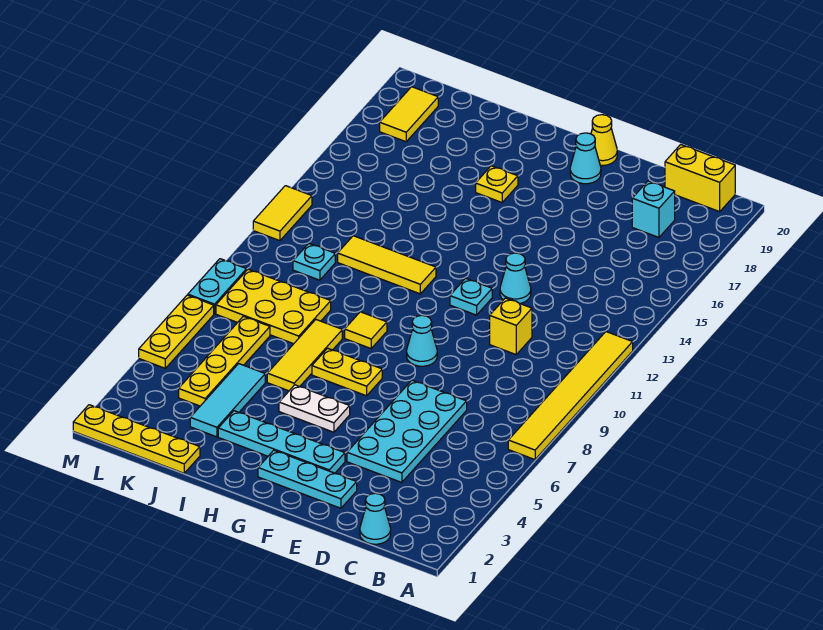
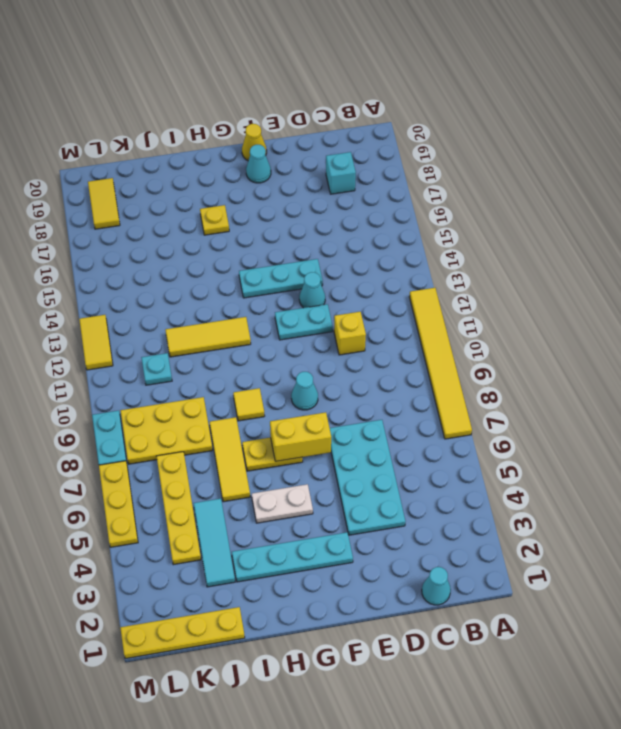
yellow 1x2 brick [665,144,735,212] -> yellow 1x2 brick moved to [270,412,331,461]
cyan 1x3 plate [258,450,357,508] -> cyan 1x3 plate moved to [239,259,323,298]
cyan 1x1 plate [450,278,492,315] -> cyan 1x2 plate [275,304,333,340]

